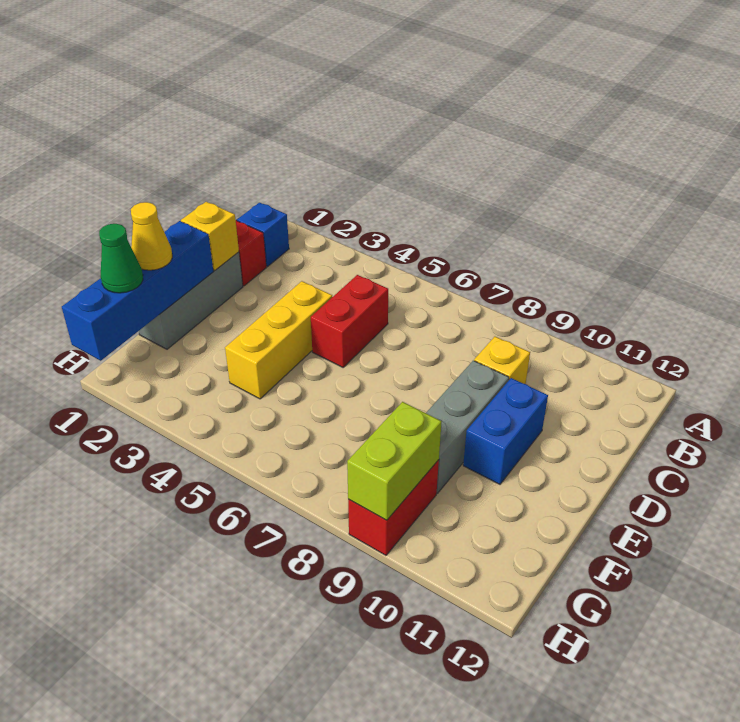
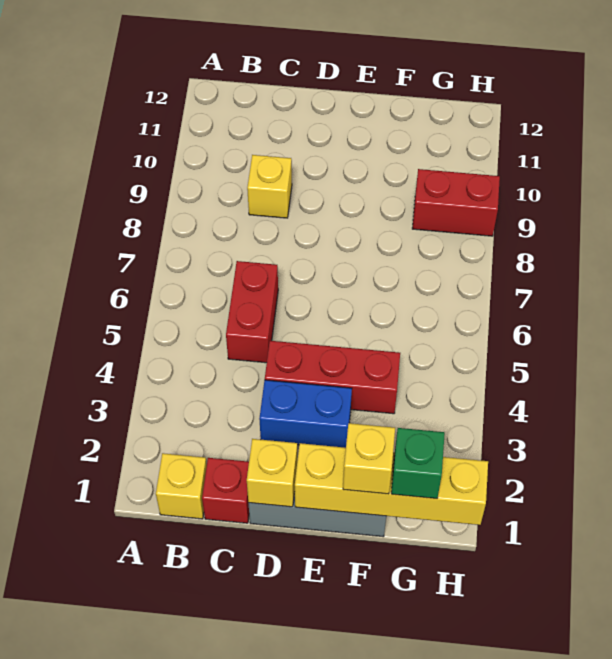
blue 1x1 brick [237,203,289,267] -> yellow 1x1 brick [156,453,207,519]
red 1x2 brick [311,275,388,367] -> red 1x2 brick turned to [226,261,278,363]
yellow 1x3 brick [225,281,332,399] -> red 1x3 brick [265,341,400,414]
grey 1x3 brick [426,361,509,493] -> none
blue 1x2 brick [463,378,548,484] -> blue 1x2 brick moved to [259,380,352,448]
blue 1x4 brick [62,221,213,361] -> yellow 1x4 brick [295,443,488,525]
yellow 1x1 cone [131,202,172,270] -> yellow 1x1 brick [343,423,395,494]
green 1x1 cone [99,224,143,293] -> green 1x1 brick [391,428,445,498]
lime 1x2 brick [347,402,442,520] -> none

